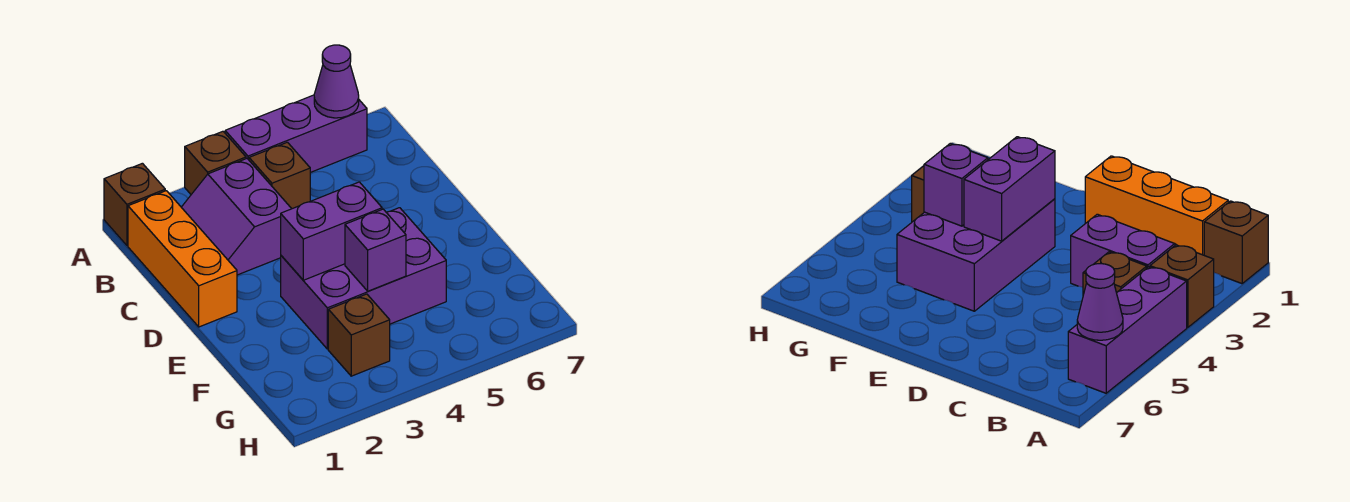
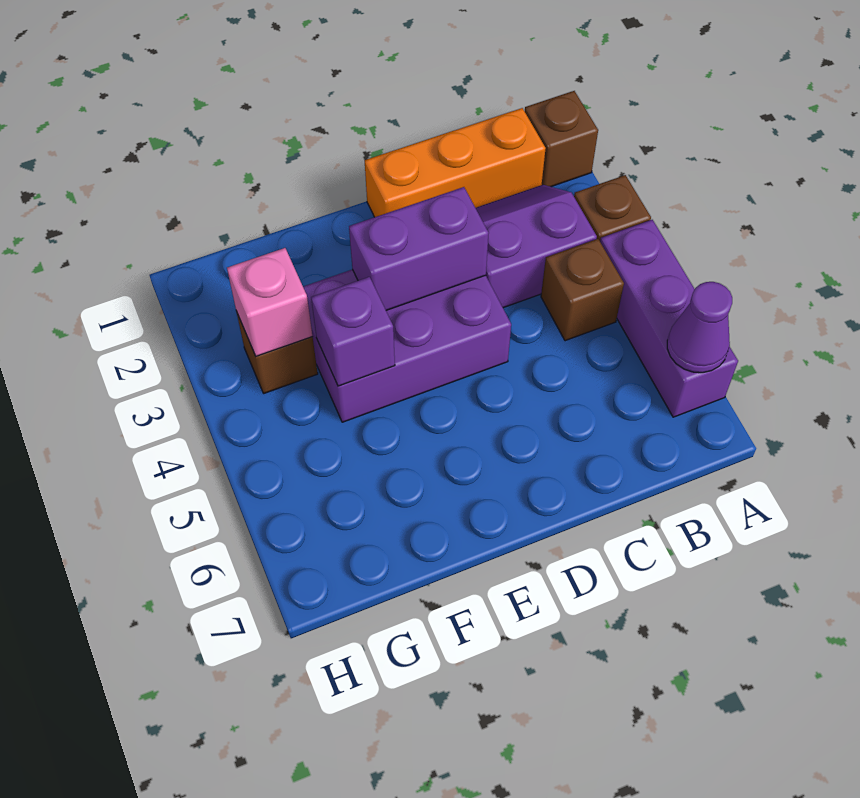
purple 2x3 brick [281,208,446,349] -> purple 2x3 brick turned to [303,270,511,422]
purple 1x2 brick [281,182,382,280] -> purple 1x2 brick turned to [349,187,489,310]
none -> pink 1x1 brick [227,248,313,356]

